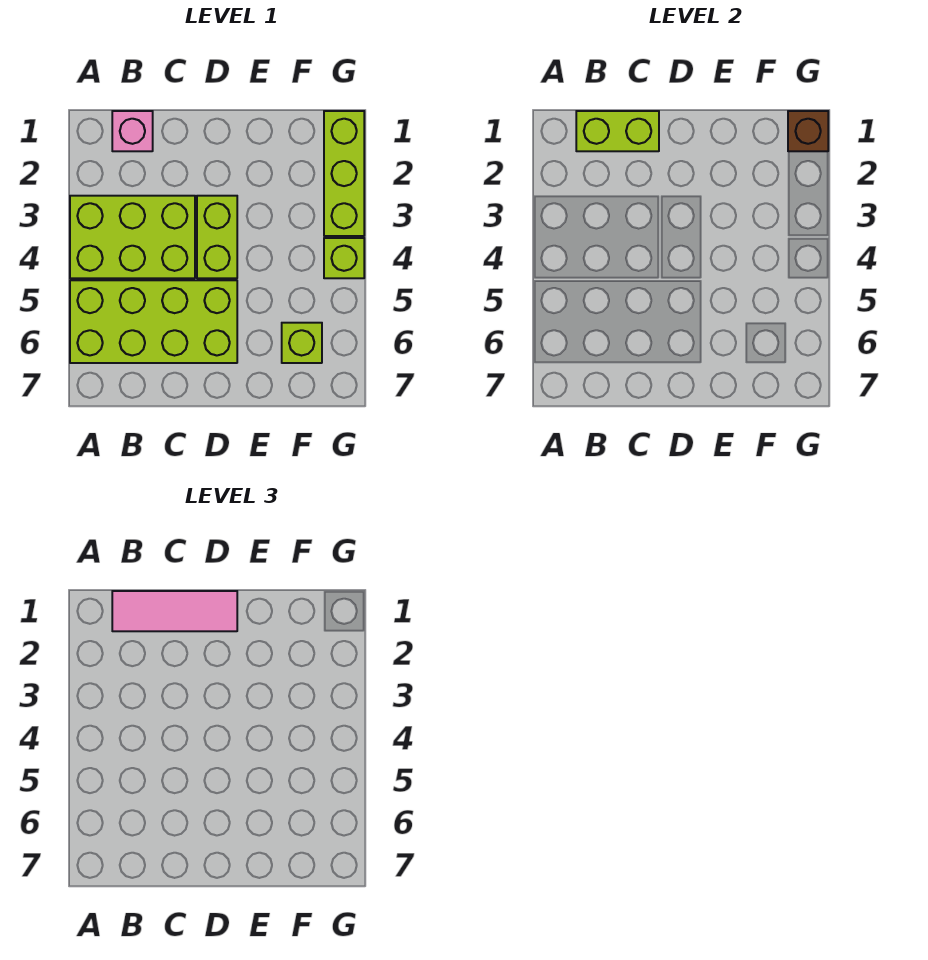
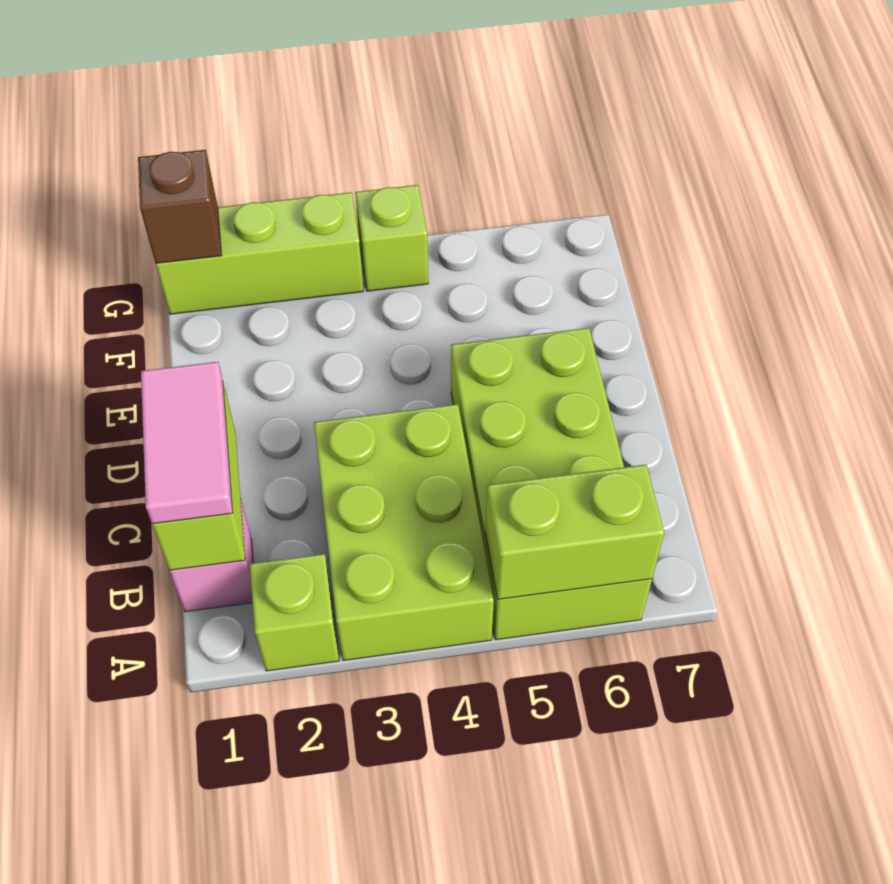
pink 1x3 tile [112,591,237,631] -> pink 1x2 tile [141,362,233,524]
lime 1x2 brick [197,196,237,278] -> lime 1x2 brick moved to [485,465,664,599]
lime 1x1 brick [282,323,322,363] -> lime 1x1 brick moved to [250,554,339,671]

